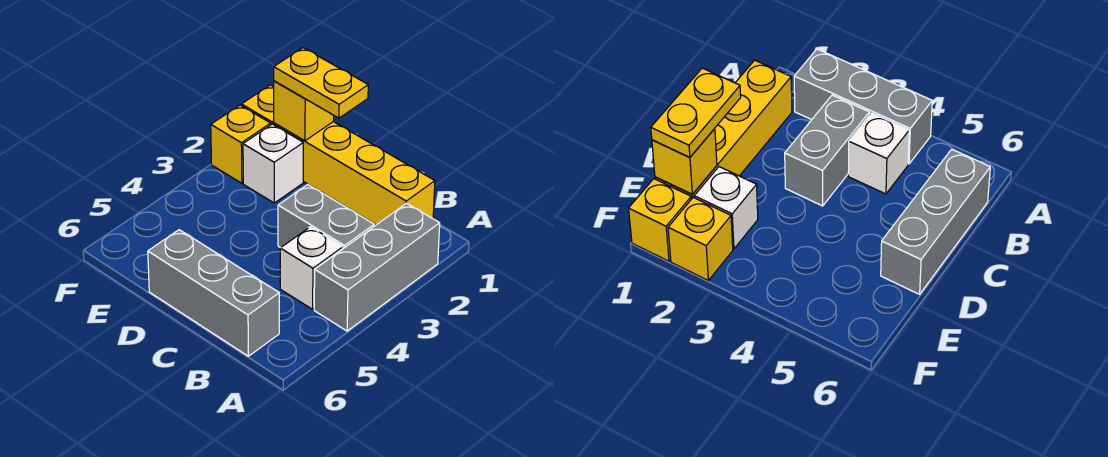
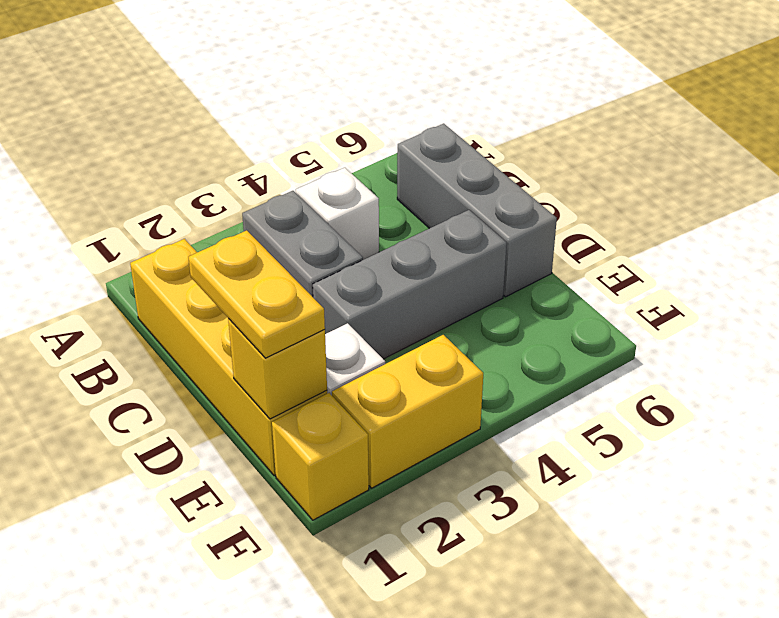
grey 1x3 brick [314,203,440,331] -> grey 1x3 brick moved to [313,210,507,359]
yellow 1x1 brick [211,105,271,183] -> yellow 1x2 brick [332,335,483,488]

